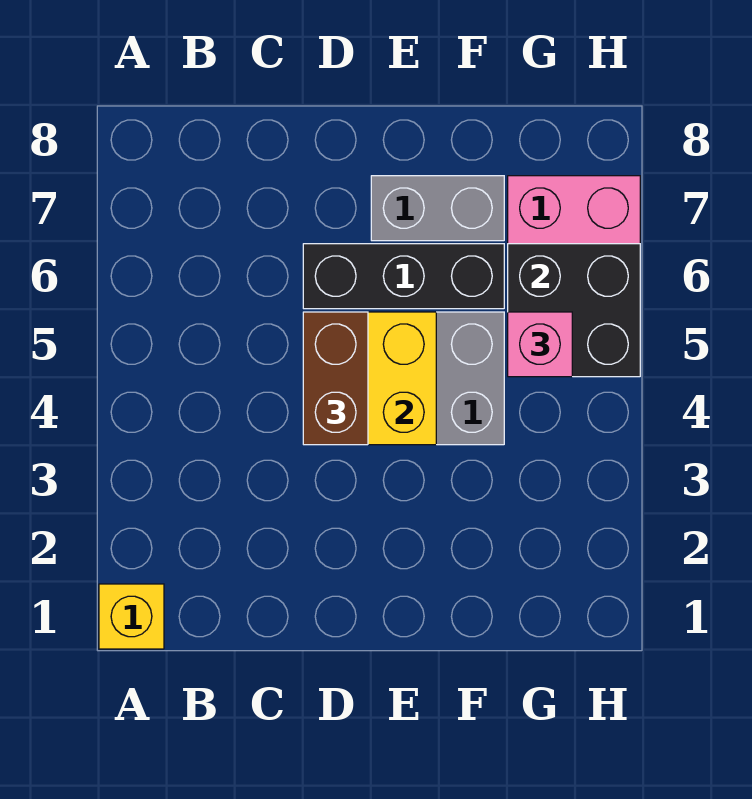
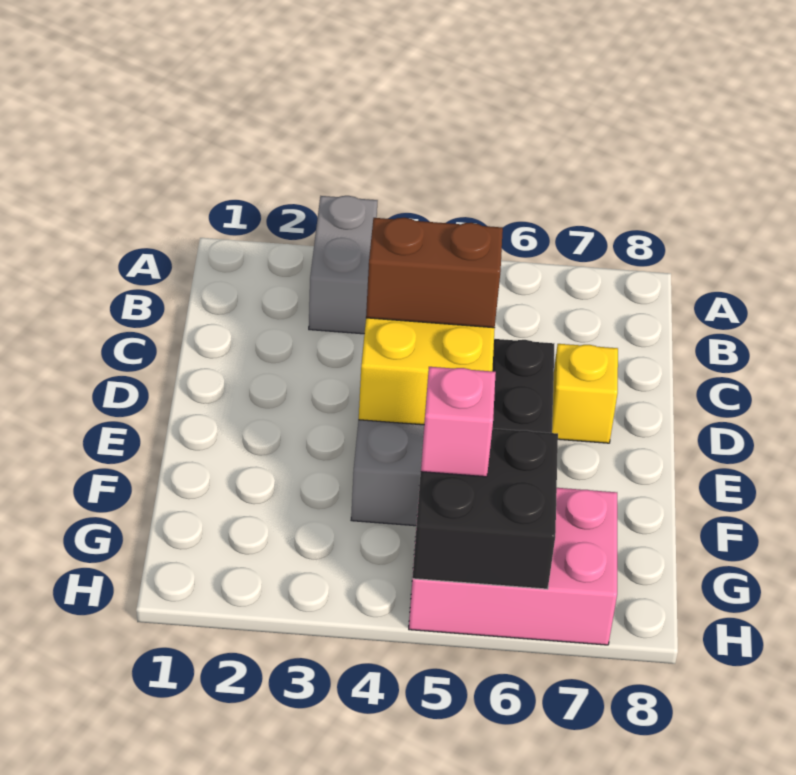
yellow 1x1 brick [99,584,164,649] -> yellow 1x1 brick moved to [552,344,618,443]
grey 1x2 brick [371,176,504,241] -> grey 1x2 brick moved to [309,196,378,334]

